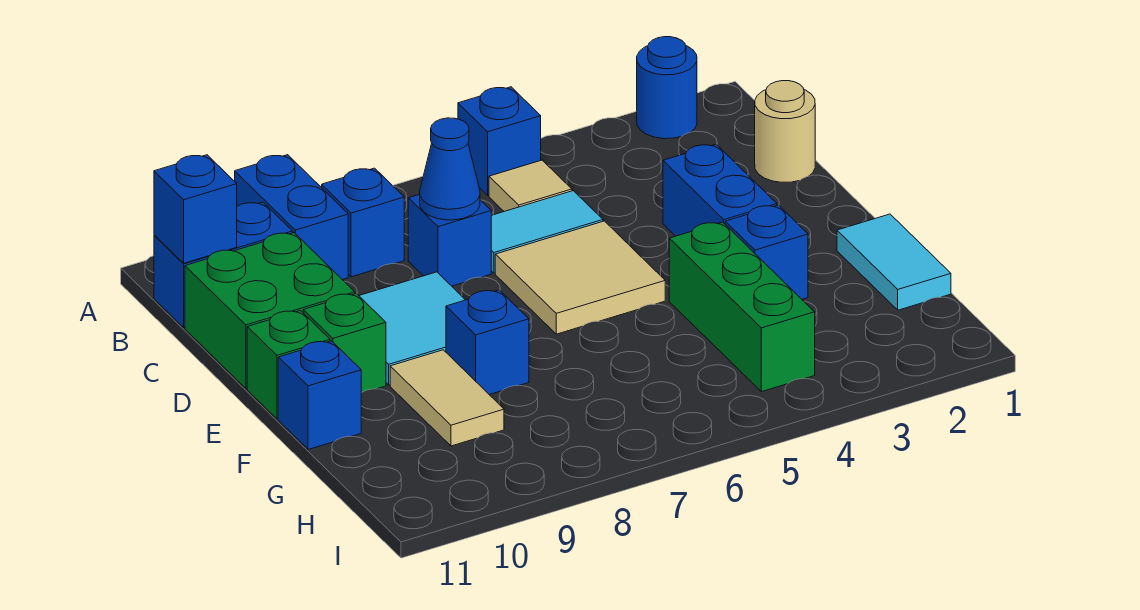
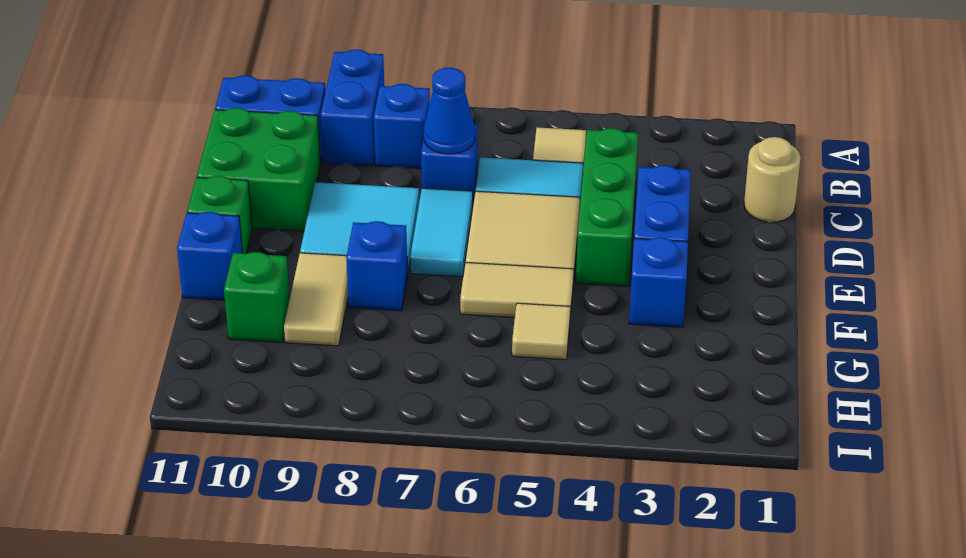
blue 1x1 round brick [637,37,697,139] -> none
blue 1x1 brick [458,87,541,195] -> none
blue 1x1 brick [154,155,237,263] -> none
green 1x1 brick [303,294,386,392] -> green 1x1 brick moved to [224,252,290,342]
cyan 1x2 tile [837,214,951,310] -> cyan 1x2 tile moved to [410,188,473,277]
green 1x3 brick [669,222,815,392] -> green 1x3 brick moved to [576,128,638,286]
none -> tan 1x2 tile [460,263,574,317]
none -> tan 1x1 tile [512,303,570,360]

